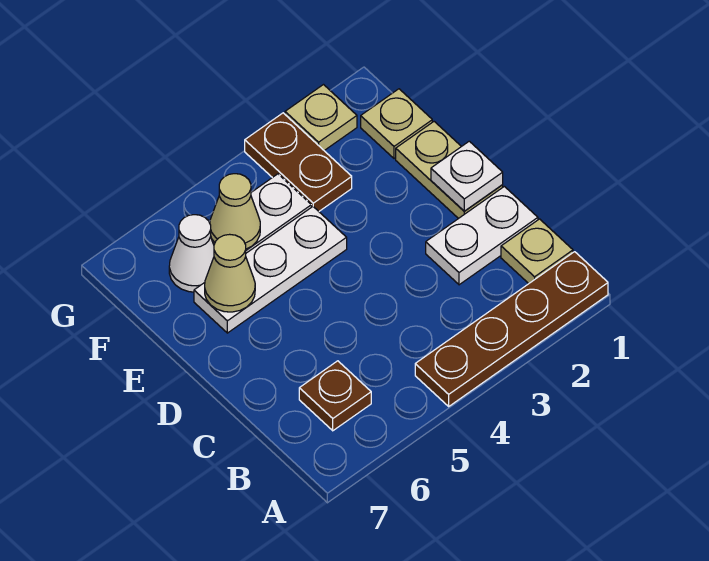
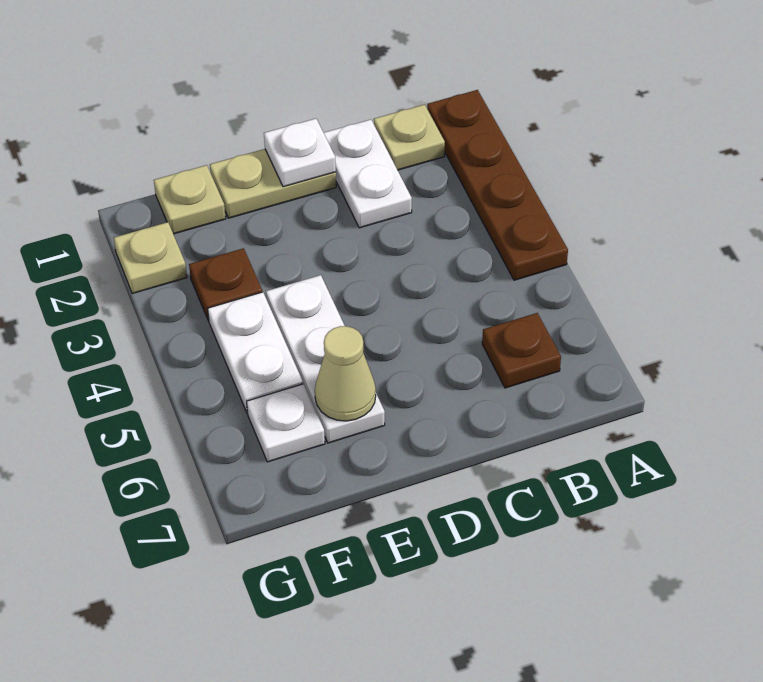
brown 1x2 plate [245,113,352,211] -> brown 1x1 plate [189,248,262,321]
tan 1x1 cone [210,174,260,249] -> none
white 1x1 cone [169,215,214,292] -> white 1x1 plate [247,384,325,462]

